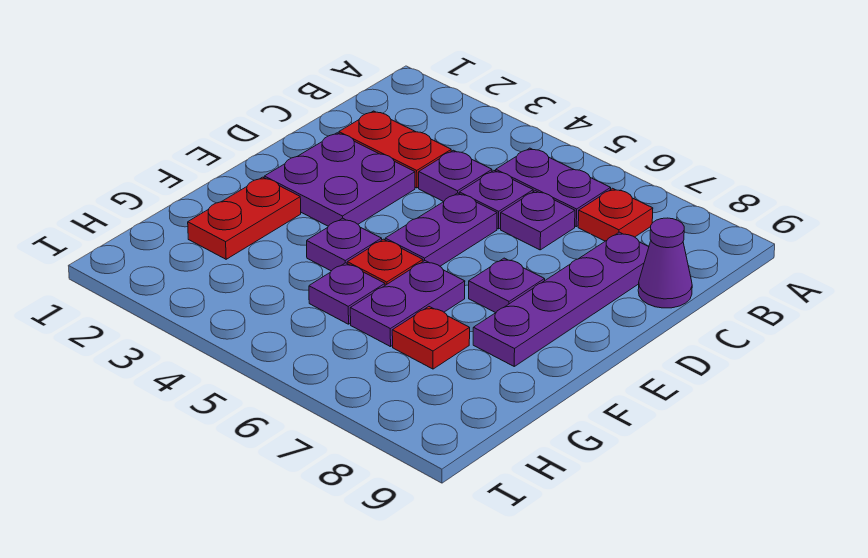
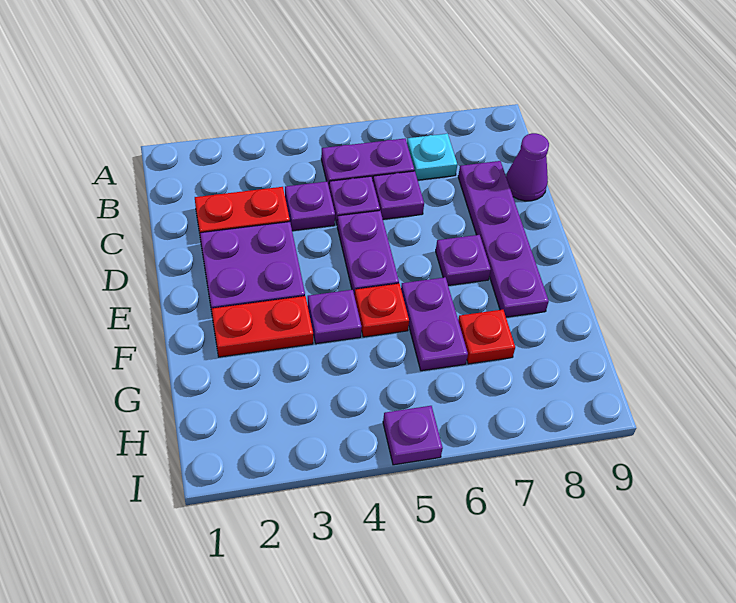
red 1x1 plate [578,188,653,241] -> cyan 1x1 plate [407,134,457,180]
red 1x2 plate [188,177,301,259] -> red 1x2 plate turned to [212,296,313,357]
purple 1x1 plate [309,263,385,324] -> purple 1x1 plate moved to [383,406,443,465]

